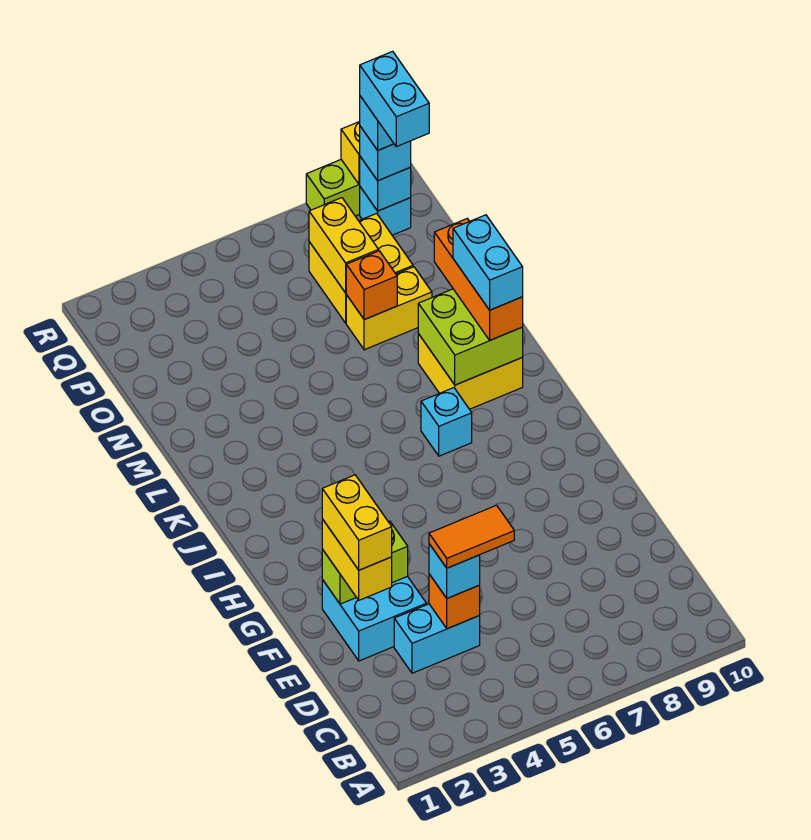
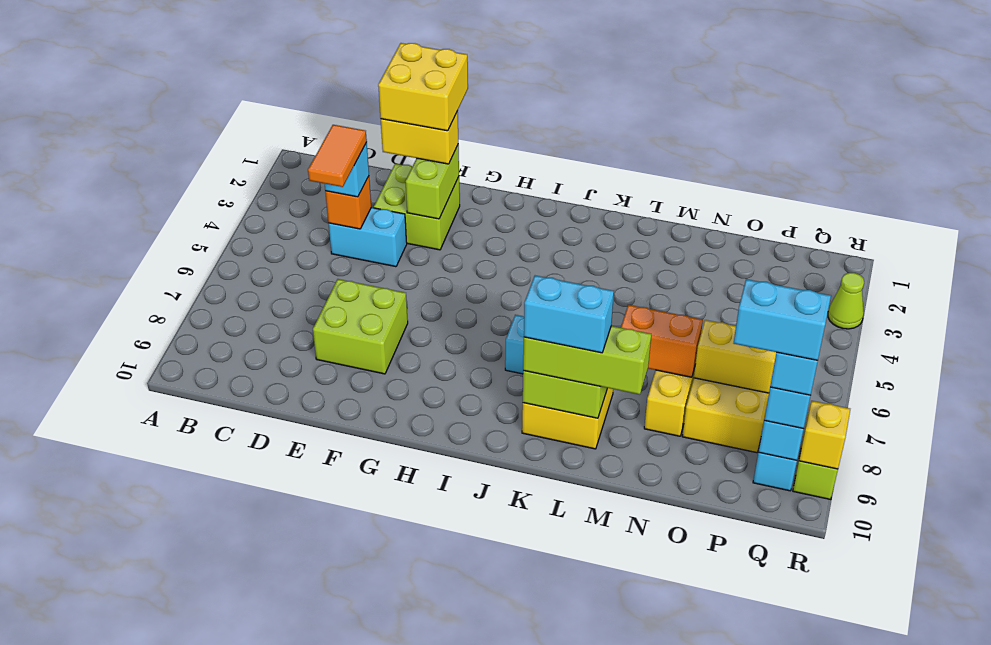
cyan 1x2 brick [394,604,480,673] -> cyan 1x2 brick turned to [328,208,407,267]
cyan 2x2 brick [322,576,426,661] -> lime 2x2 brick [374,164,460,250]
yellow 1x2 brick [322,475,392,570] -> yellow 2x2 brick [378,43,468,131]
none -> lime 2x2 brick [313,279,408,374]
orange 1x3 brick [434,219,523,340] -> lime 1x3 brick [523,326,651,395]
orange 1x1 brick [346,251,397,320] -> orange 1x2 brick [621,305,703,377]
none -> lime 1x1 cone [828,273,864,329]

